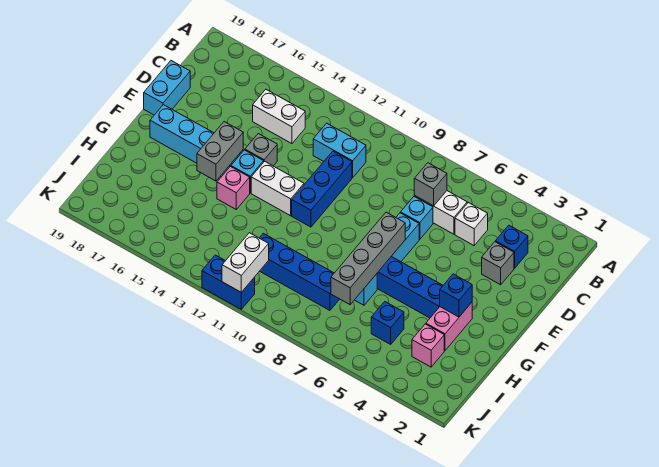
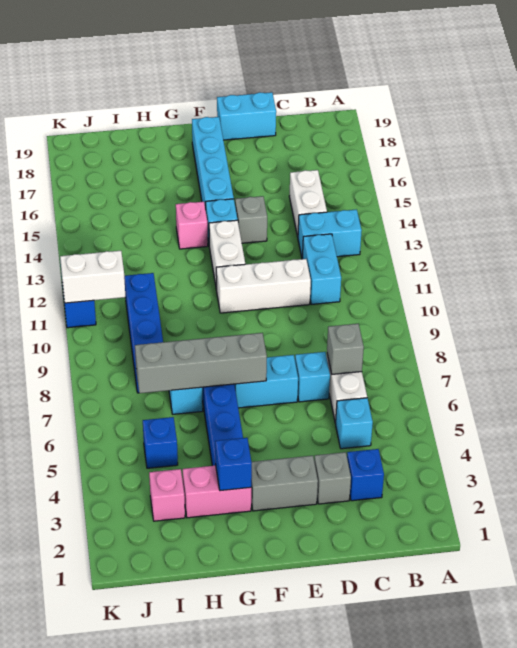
none -> cyan 1x2 brick [298,209,362,258]
white 1x1 brick [455,203,488,245] -> cyan 1x1 brick [336,398,373,449]
blue 1x3 brick [292,151,352,227] -> white 1x3 brick [216,259,311,313]
grey 1x2 brick [197,122,243,181] -> grey 1x2 brick moved to [251,456,318,511]

